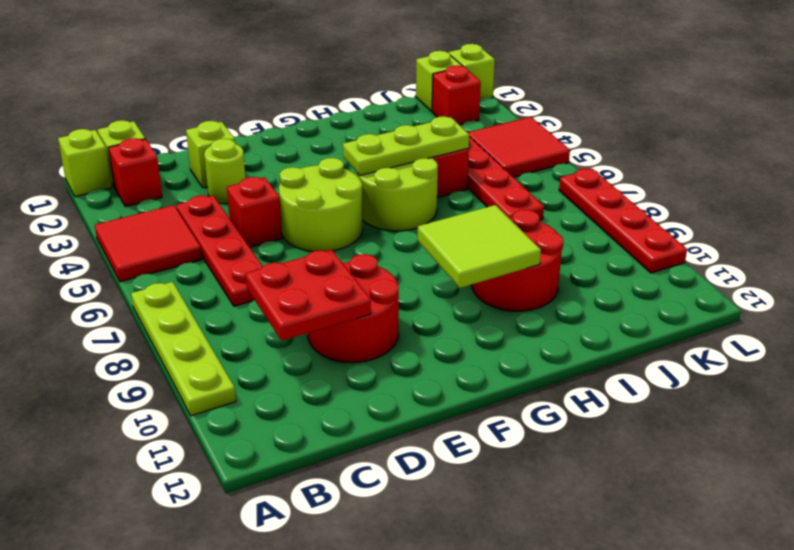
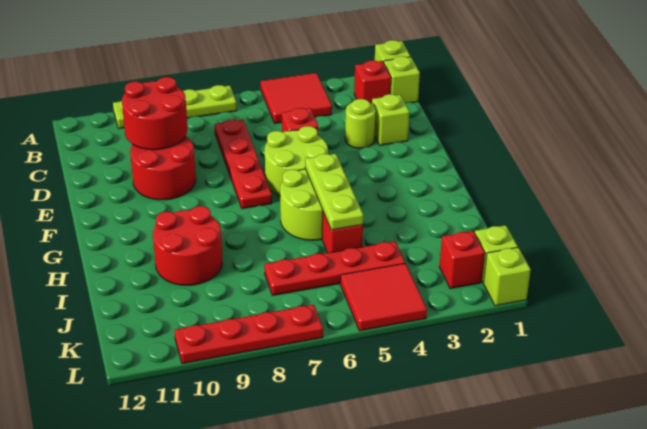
red 1x4 plate [176,195,263,306] -> red 1x4 plate turned to [215,120,272,209]
red 2x2 plate [246,250,371,341] -> red 2x2 round brick [122,77,188,150]
lime 2x2 tile [418,205,541,288] -> none

